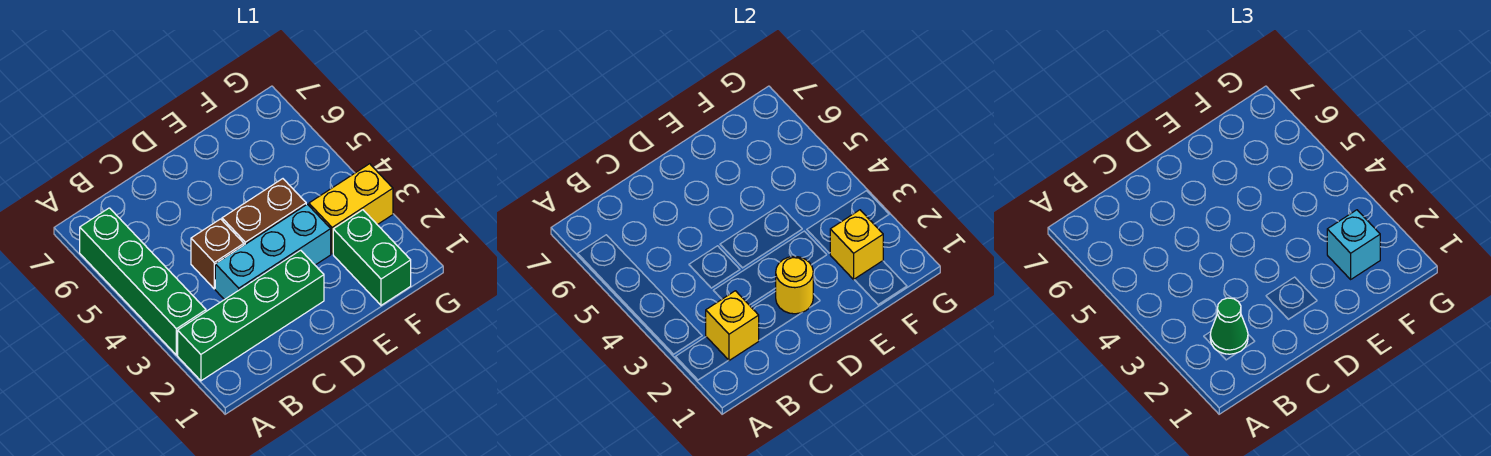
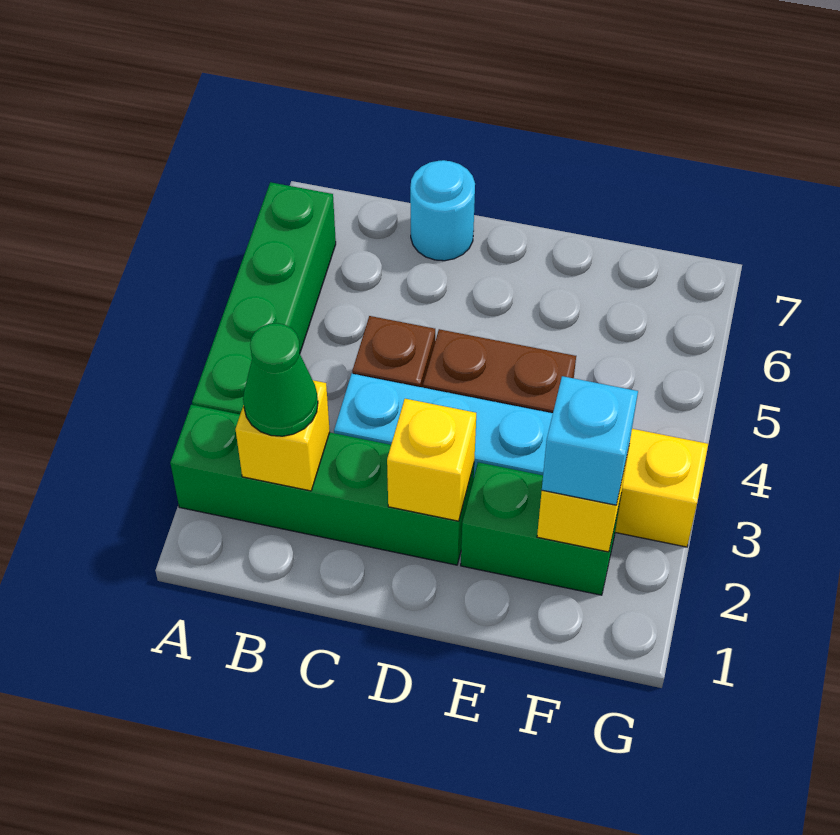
none -> cyan 1x1 round brick [410,160,475,261]
yellow 1x1 round brick [776,256,813,314] -> yellow 1x1 brick [387,399,476,521]
green 1x2 brick [333,210,411,305] -> green 1x2 brick turned to [461,462,621,595]

